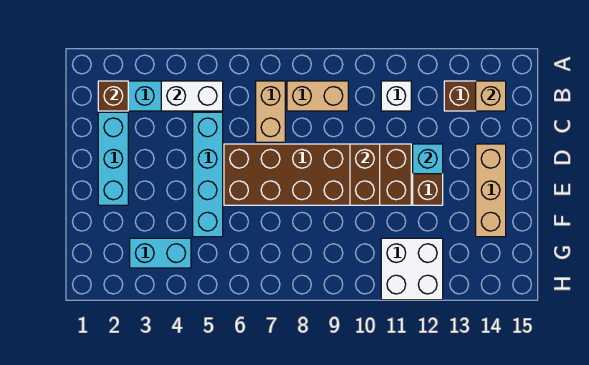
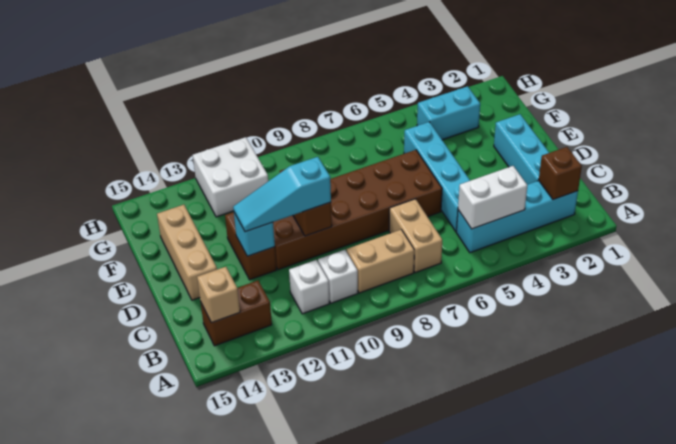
none -> white 1x1 brick [318,250,358,303]
none -> cyan 1x3 slope [233,157,331,232]

